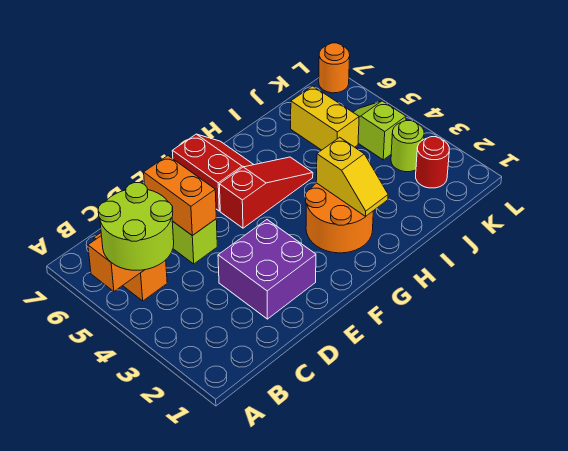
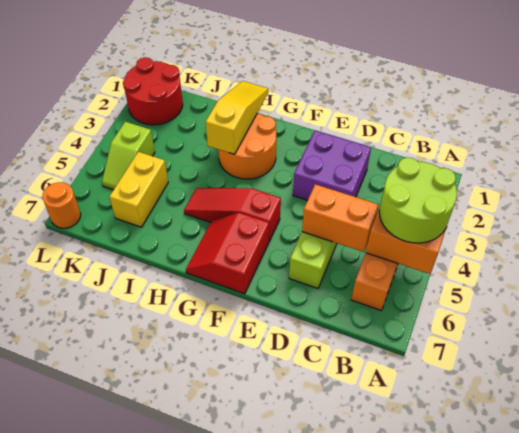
orange 1x2 brick [144,156,216,236] -> orange 1x2 brick turned to [302,184,379,252]
yellow 1x2 slope [316,137,388,216] -> yellow 1x3 slope [206,81,268,154]
red 1x1 round brick [416,137,449,188] -> red 2x2 round brick [123,57,183,125]
lime 1x1 round brick [391,121,424,172] -> none

